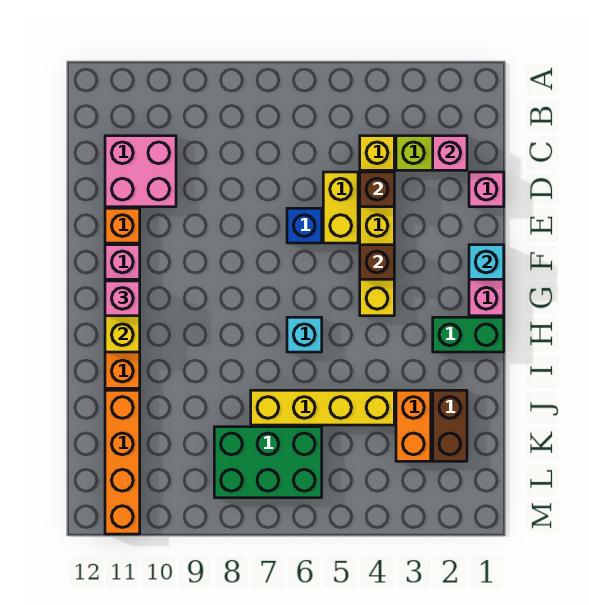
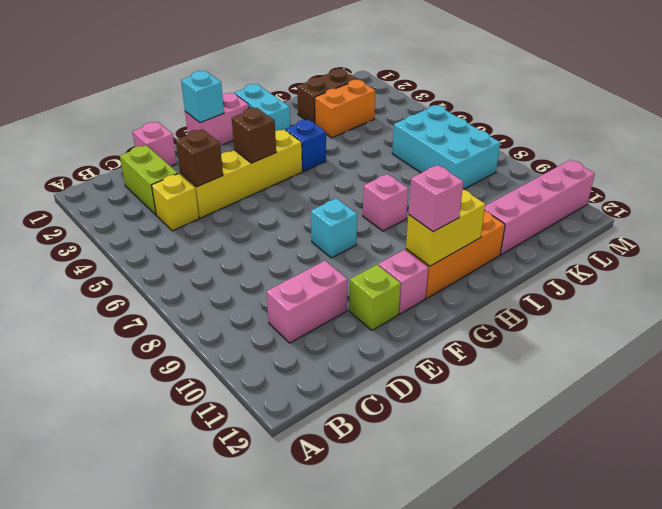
pink 1x1 brick [433,136,467,170] -> pink 1x1 brick moved to [363,174,408,231]
pink 2x2 brick [105,136,176,207] -> pink 1x2 brick [267,261,347,343]
yellow 1x2 brick [323,172,358,243] -> none
blue 1x1 brick [287,208,322,243] -> blue 1x1 brick moved to [285,120,326,172]
orange 1x1 brick [105,208,140,243] -> lime 1x1 brick [349,265,401,330]
green 1x2 brick [433,317,504,352] -> cyan 1x2 brick [234,84,290,131]
cyan 1x1 brick [287,317,322,352] -> cyan 1x1 brick moved to [311,198,357,258]
yellow 1x4 brick [251,390,394,425] -> none
orange 1x4 brick [105,390,140,534] -> pink 1x4 brick [485,160,595,255]
green 2x3 brick [214,427,322,498] -> cyan 2x3 brick [392,105,500,189]

